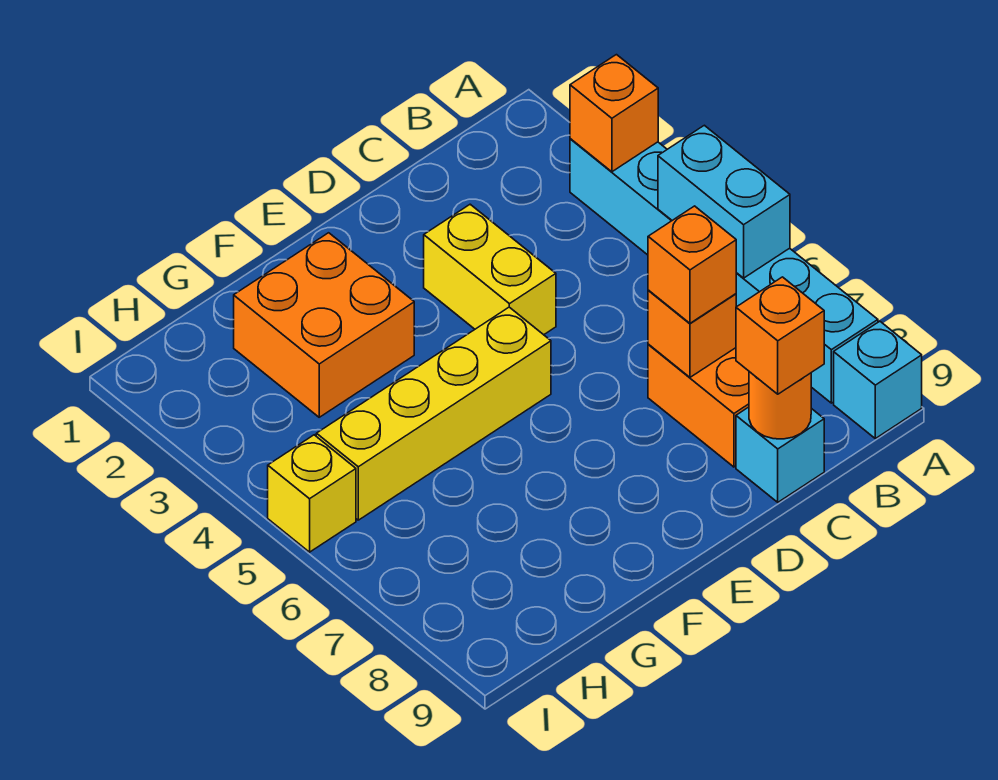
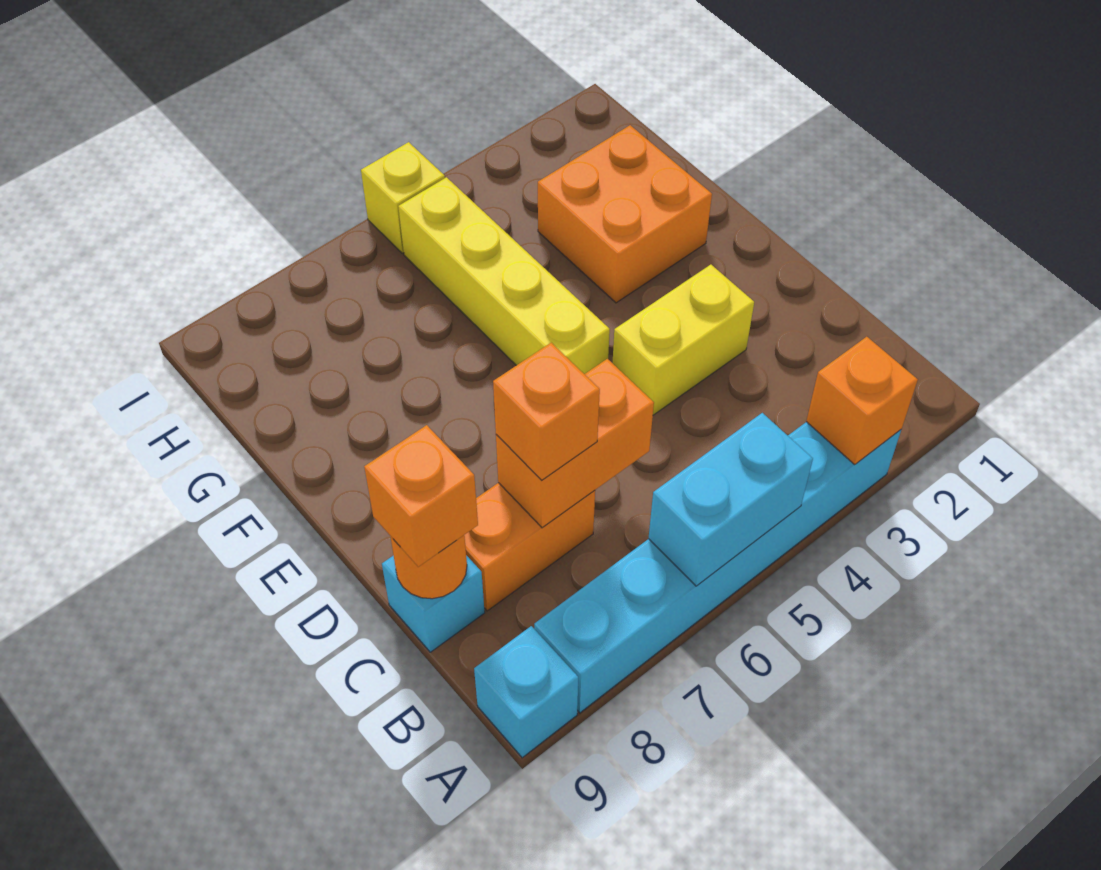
orange 1x1 brick [648,290,736,377] -> orange 1x2 brick [496,359,654,528]

